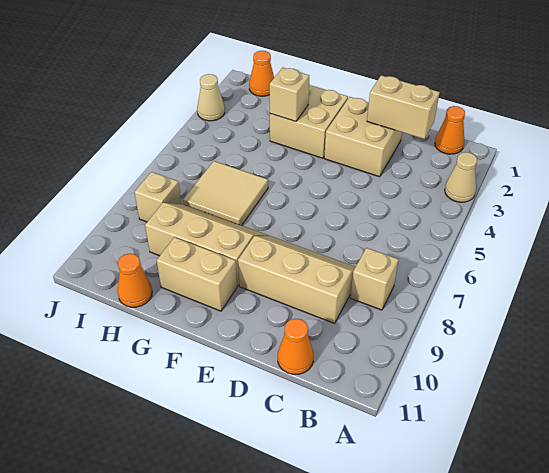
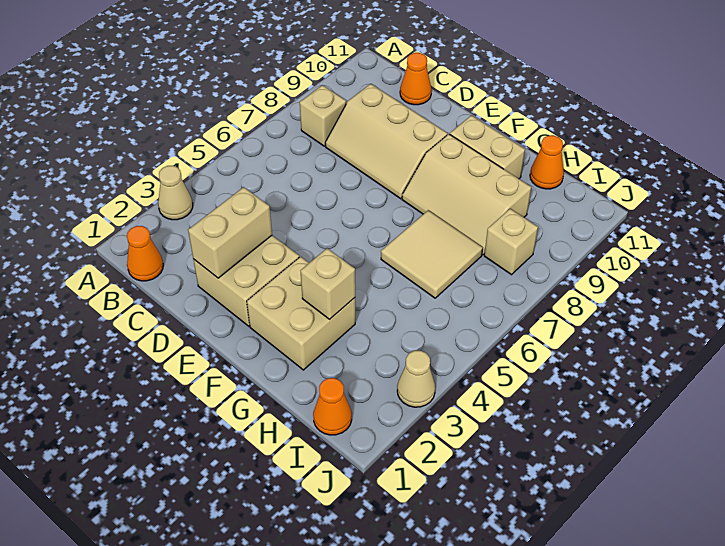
tan 1x2 brick [367,75,440,139] -> tan 1x2 brick turned to [188,187,272,278]

